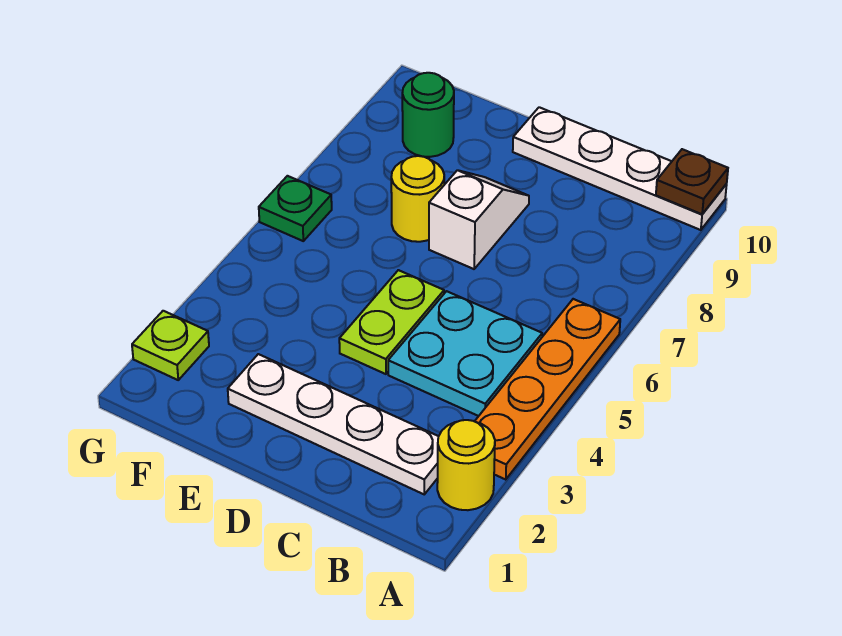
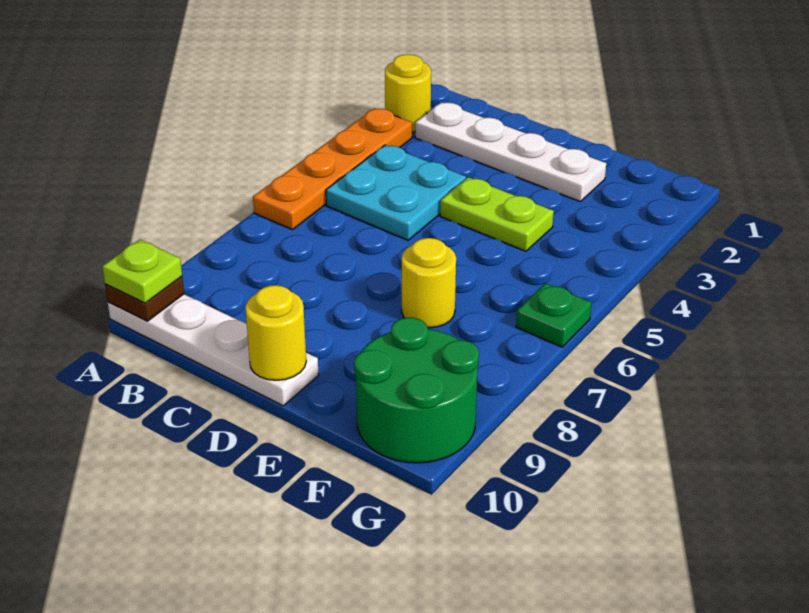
lime 1x2 plate [339,270,444,374] -> lime 1x2 plate turned to [440,177,554,251]
white 1x2 slope [429,170,529,269] -> none
none -> yellow 1x1 round brick [245,285,306,380]
green 1x1 round brick [402,73,454,157] -> green 2x2 round brick [354,318,479,463]
lime 1x1 plate [132,311,209,380] -> lime 1x1 plate moved to [102,240,182,303]

